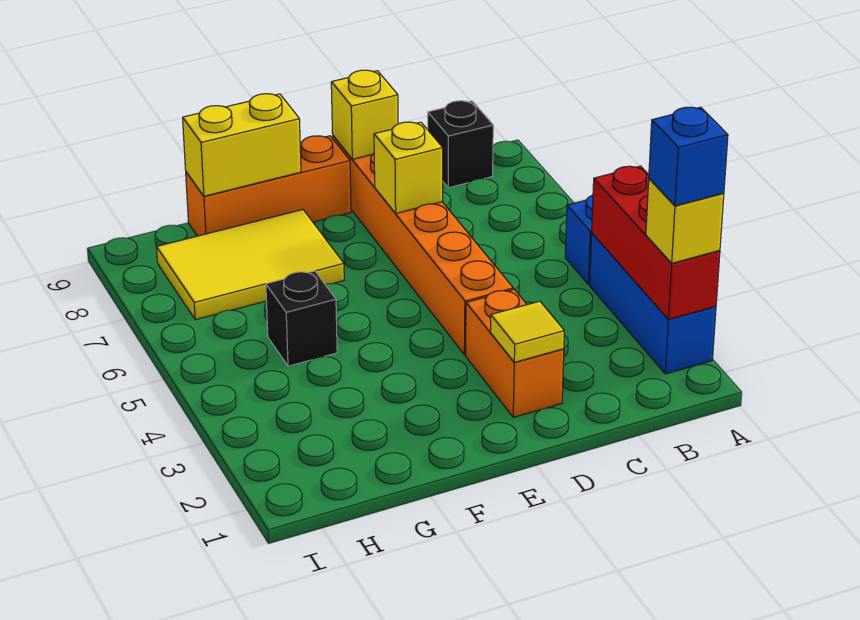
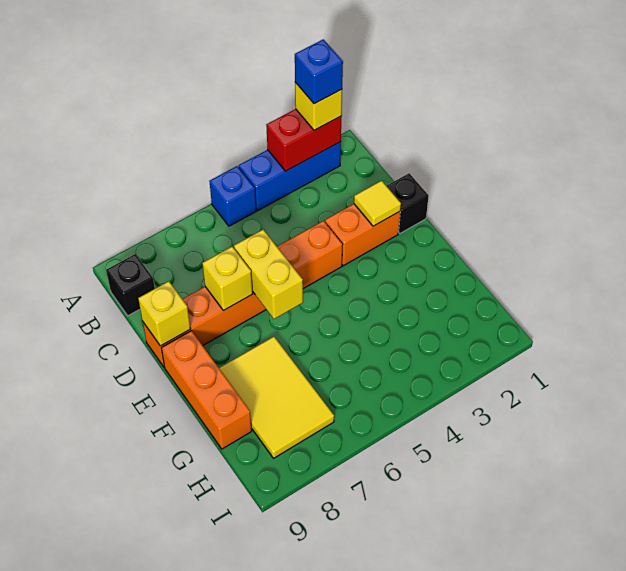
red 1x3 brick [592,166,720,319] -> red 1x2 brick [266,109,341,171]
yellow 1x2 brick [183,94,301,196] -> yellow 1x2 brick moved to [234,230,303,319]
black 1x1 brick [266,271,337,366] -> black 1x1 brick moved to [387,173,429,233]

